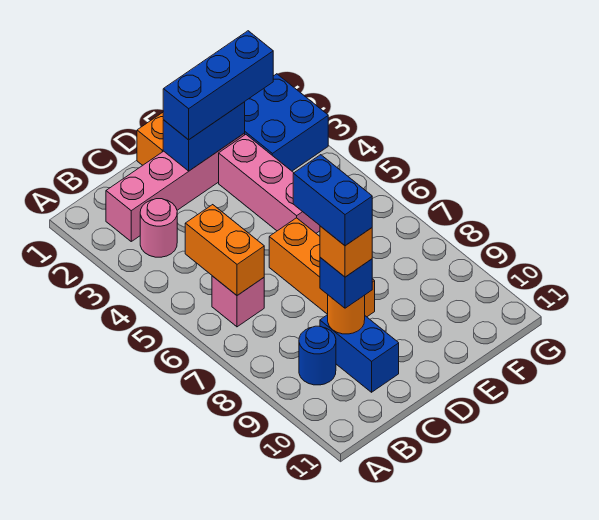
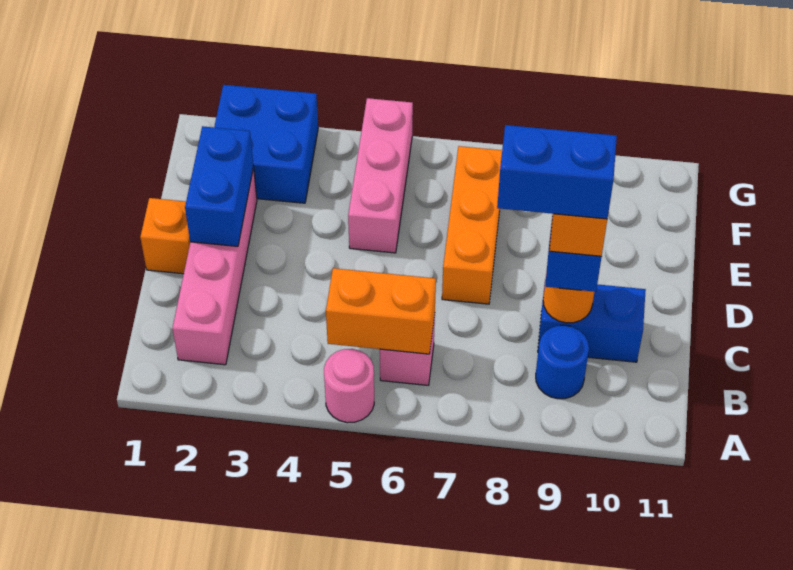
pink 1x1 round brick [140,199,177,257] -> pink 1x1 round brick moved to [324,349,374,423]
blue 1x3 brick [163,31,273,140] -> none
orange 1x3 brick [269,218,375,317] -> orange 1x3 brick turned to [442,146,502,304]
pink 1x3 brick [219,135,320,233] -> pink 1x3 brick turned to [348,98,413,253]

